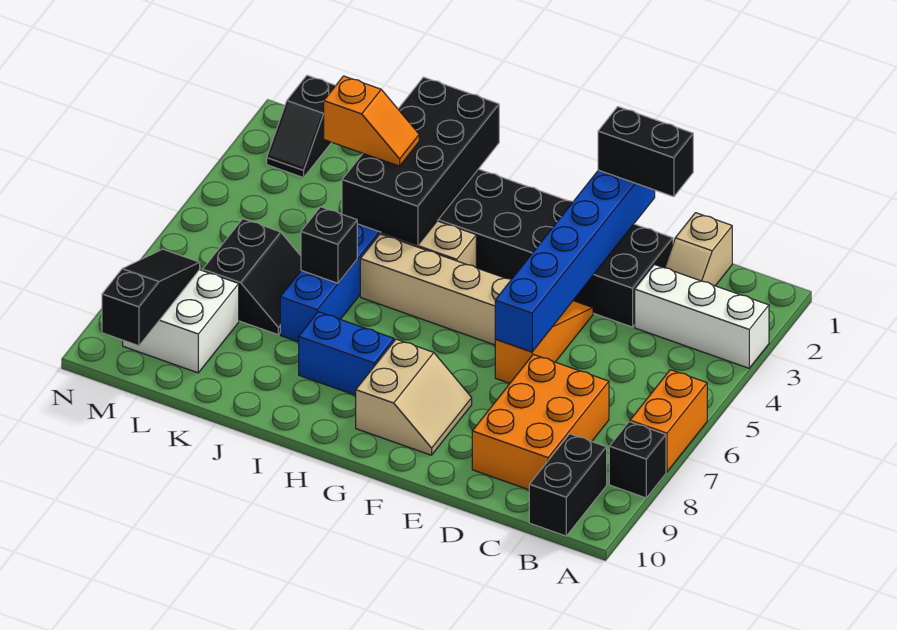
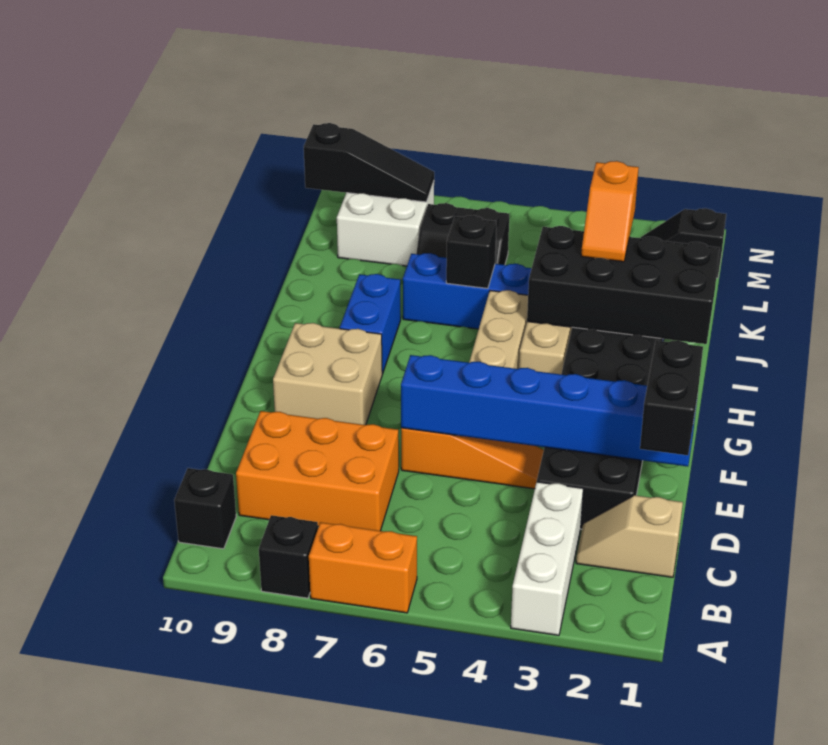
black 1x2 brick [529,434,607,536] -> black 1x1 brick [174,468,236,549]
tan 2x2 slope [356,339,472,455] -> tan 2x2 brick [273,323,382,425]

